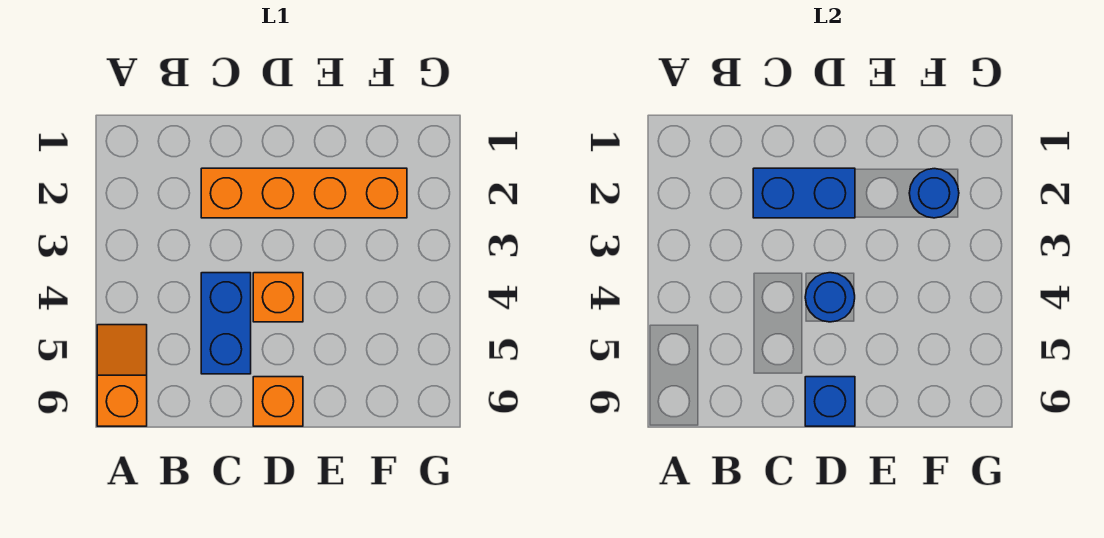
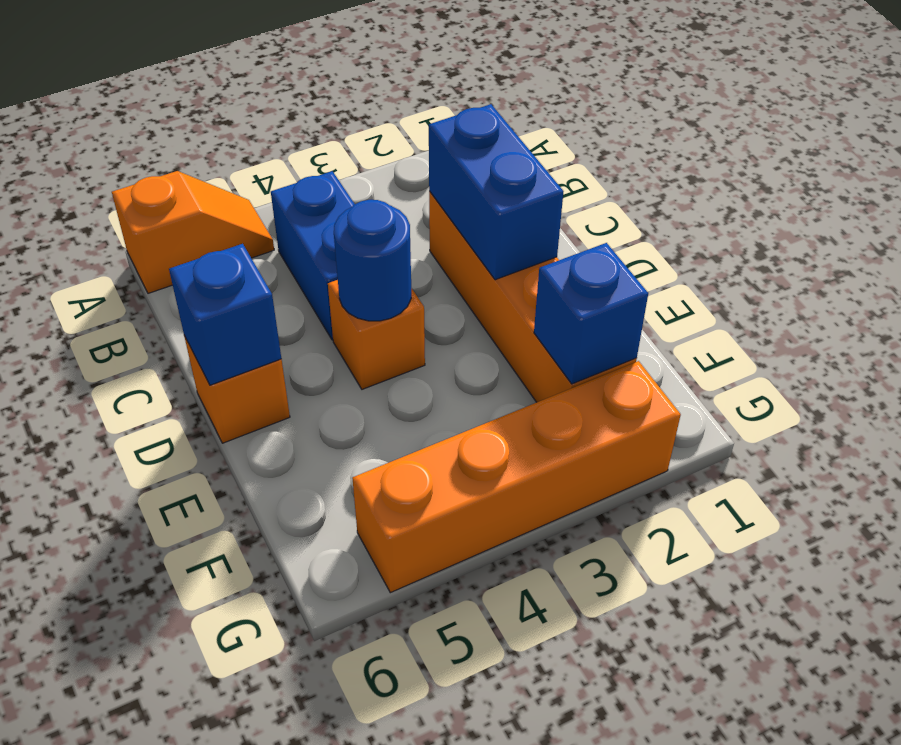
blue 1x2 brick [201,273,251,374] -> blue 1x2 brick turned to [271,171,355,340]
blue 1x1 round brick [909,169,959,218] -> blue 1x1 brick [534,243,648,384]
none -> orange 1x4 brick [352,361,681,593]

